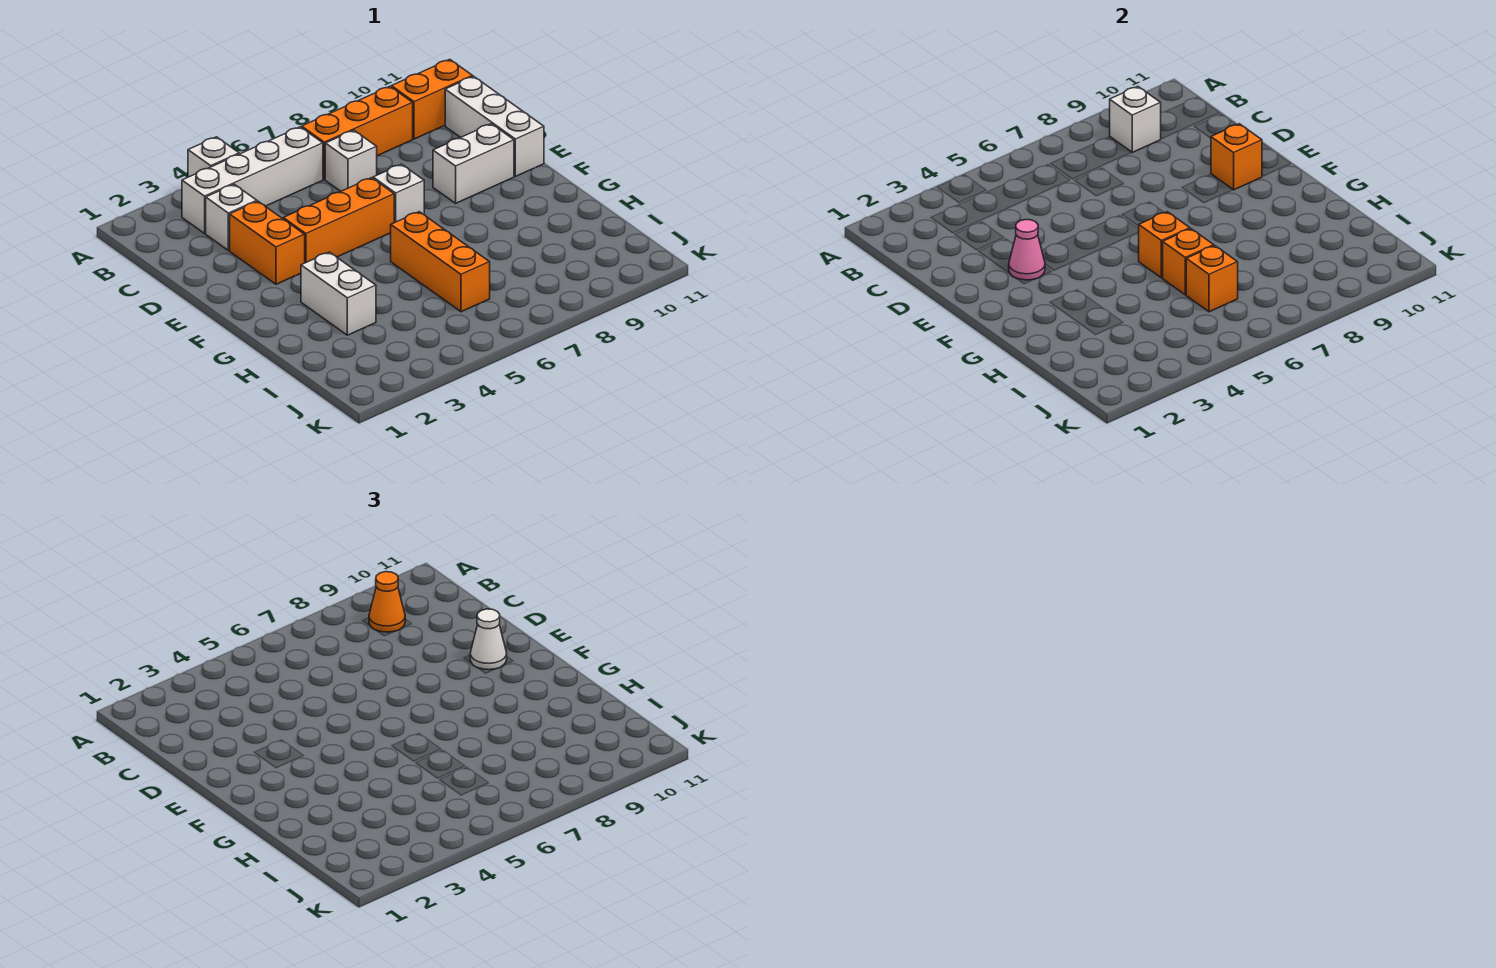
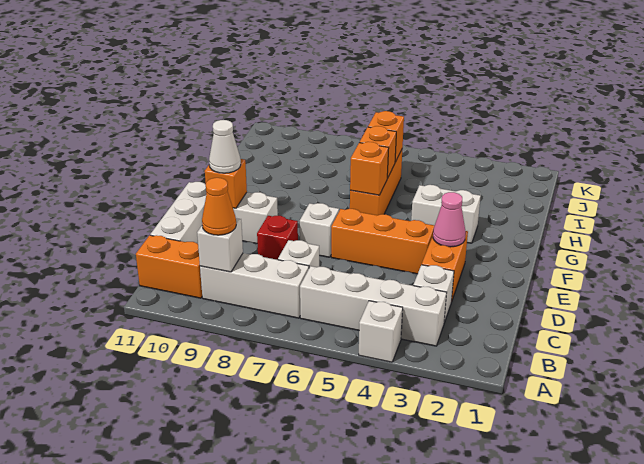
orange 1x3 brick [302,87,413,179] -> white 1x3 brick [200,253,309,318]
none -> red 1x1 brick [257,216,298,260]
white 1x2 brick [301,252,376,335] -> white 1x2 brick turned to [411,185,481,243]

